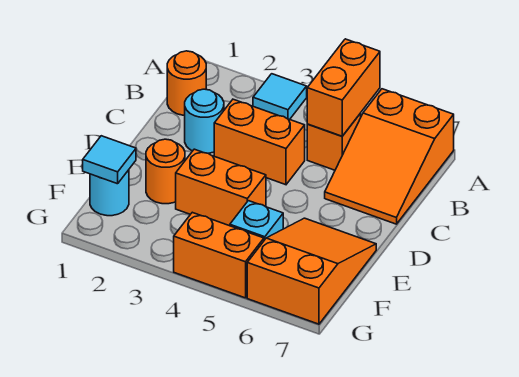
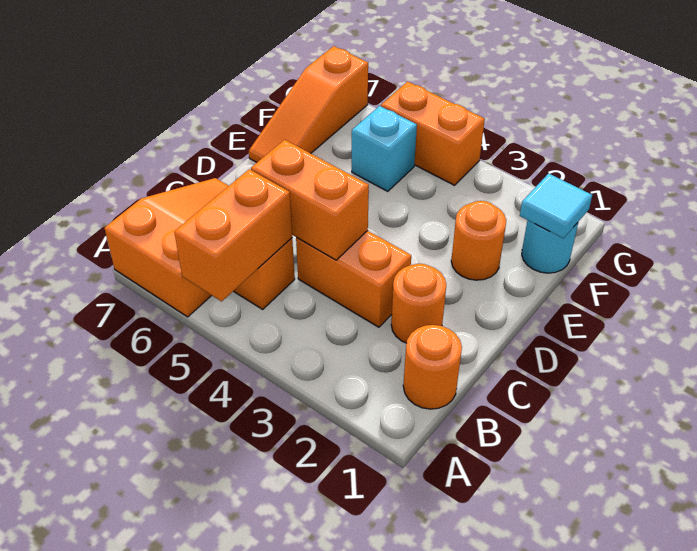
cyan 1x1 tile [253,74,307,119] -> none
cyan 1x1 round brick [185,89,224,153] -> orange 1x1 round brick [391,264,446,343]
orange 1x2 brick [176,149,266,226] -> orange 1x2 brick moved to [251,140,369,260]
orange 2x3 slope [247,218,376,324] -> orange 1x3 slope [249,46,368,162]

